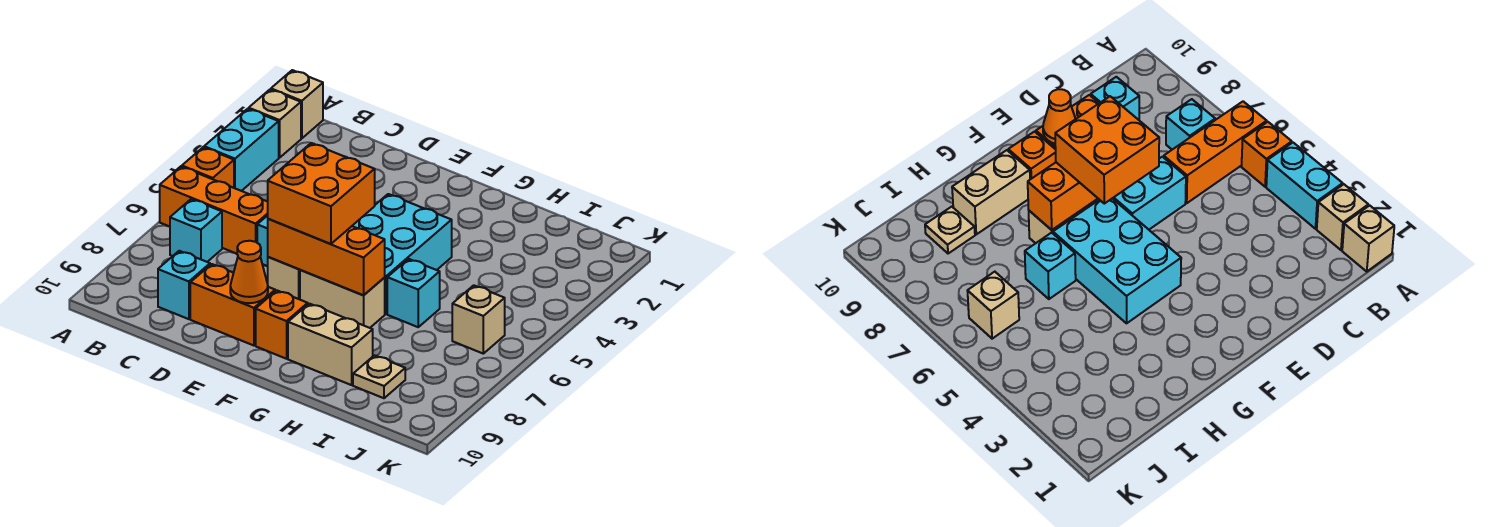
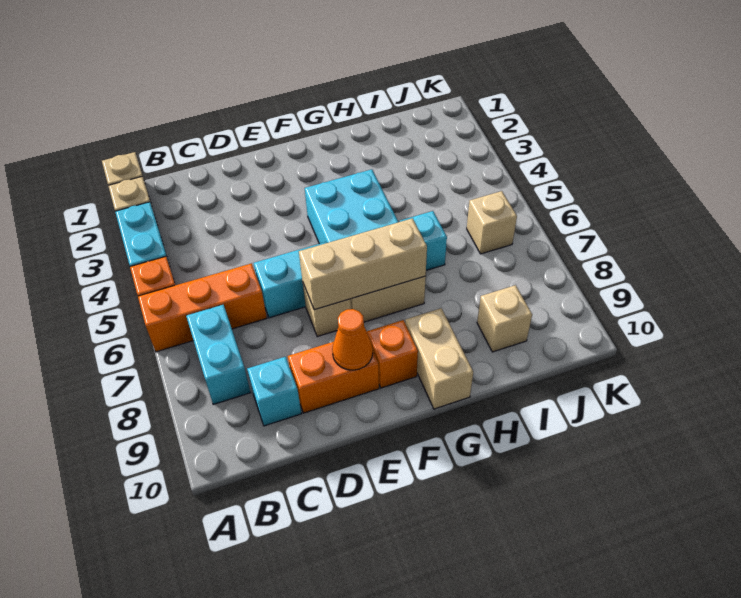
cyan 1x1 brick [170,199,222,262] -> cyan 1x2 brick [186,305,251,405]
orange 2x2 brick [268,143,375,244] -> none
orange 1x3 brick [268,219,385,295] -> tan 1x3 brick [299,218,427,310]
tan 1x2 brick [288,304,373,385] -> tan 1x2 brick turned to [405,308,473,409]
tan 1x1 plate [353,355,405,398] -> tan 1x1 brick [477,285,532,352]

